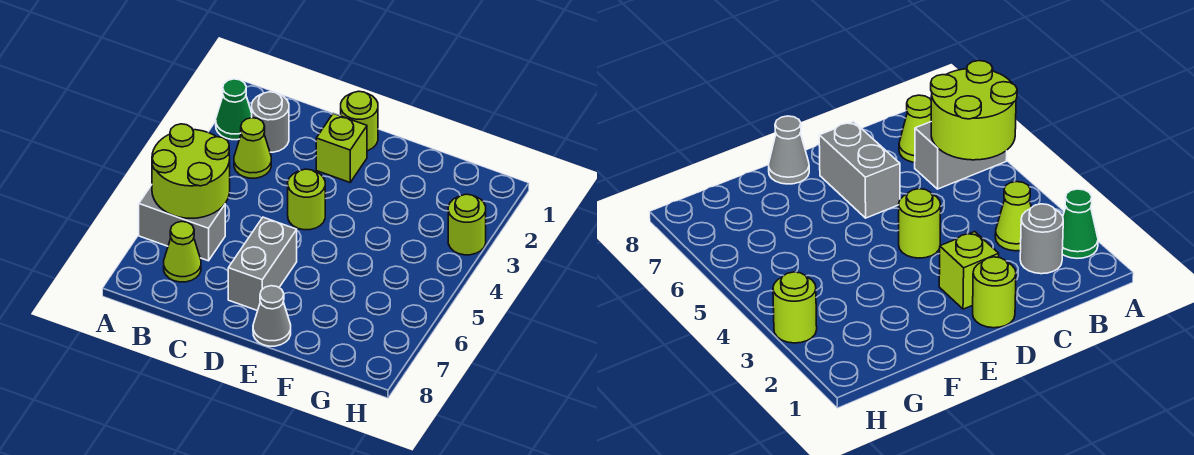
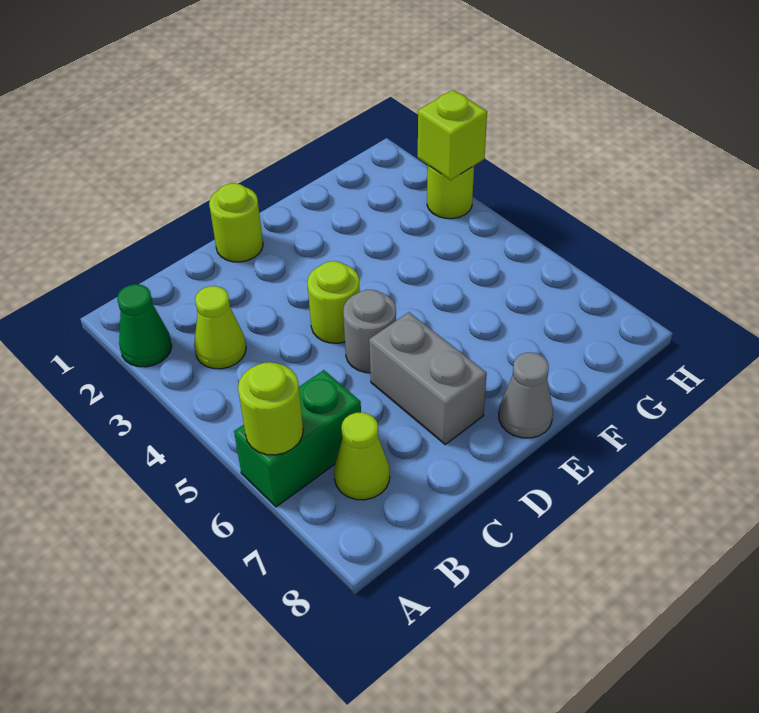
lime 2x2 round brick [152,124,230,218] -> lime 1x1 round brick [238,362,303,455]
grey 1x2 brick [139,185,225,261] -> green 1x2 brick [234,370,361,507]
grey 1x1 round brick [252,92,289,152] -> grey 1x1 round brick moved to [343,290,396,373]
lime 1x1 brick [316,113,367,182] -> lime 1x1 brick moved to [418,90,487,180]

